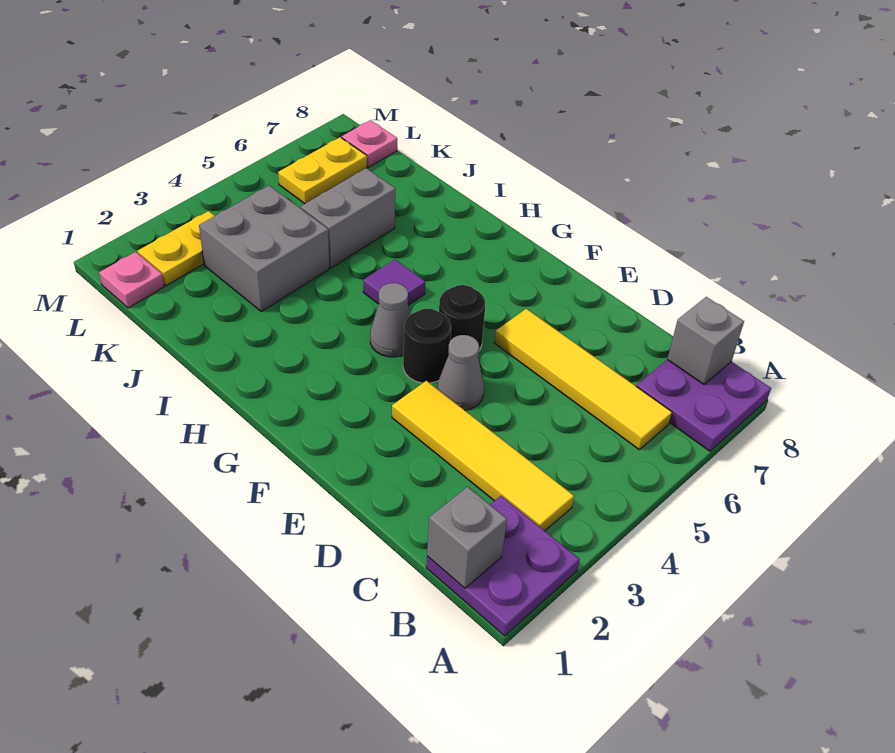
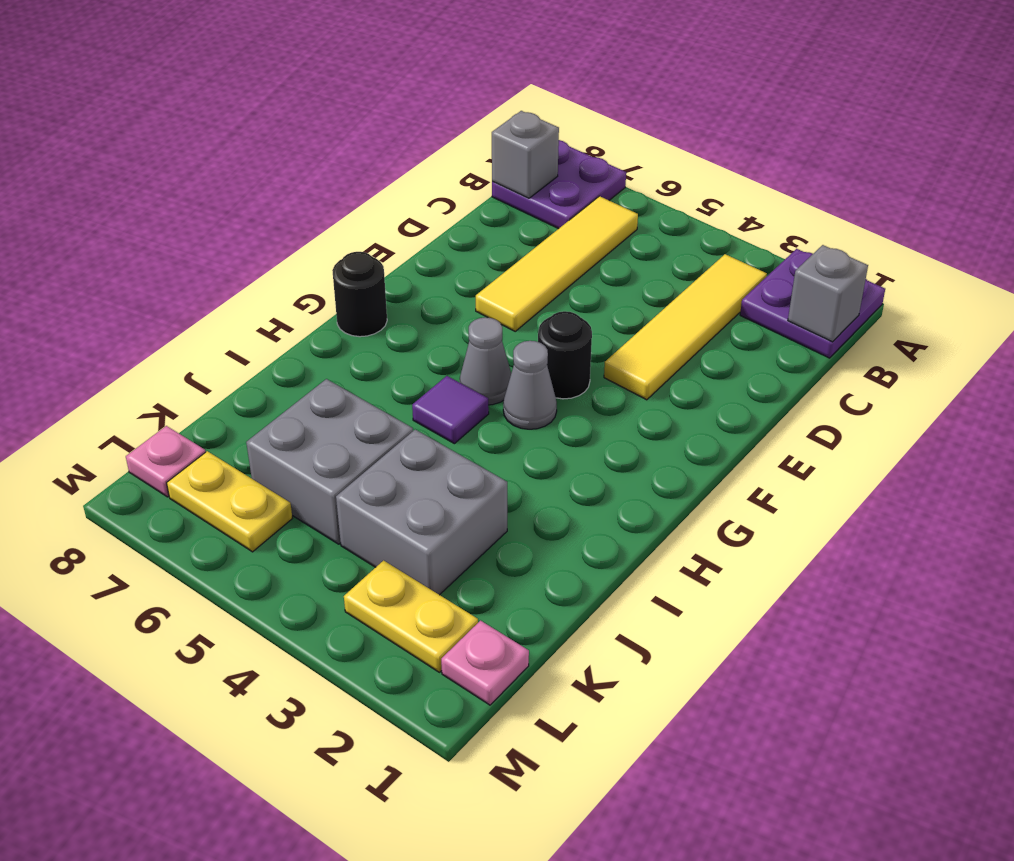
grey 1x1 cone [437,335,484,410] -> grey 1x1 cone moved to [460,317,511,405]
black 1x1 round brick [439,285,485,351] -> black 1x1 round brick moved to [332,252,387,337]
grey 1x2 brick [301,168,395,268] -> grey 2x2 brick [246,379,413,544]

